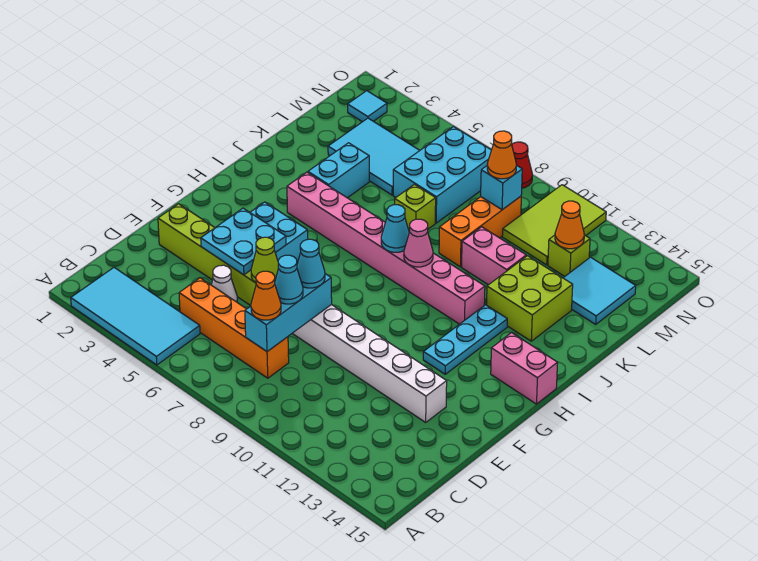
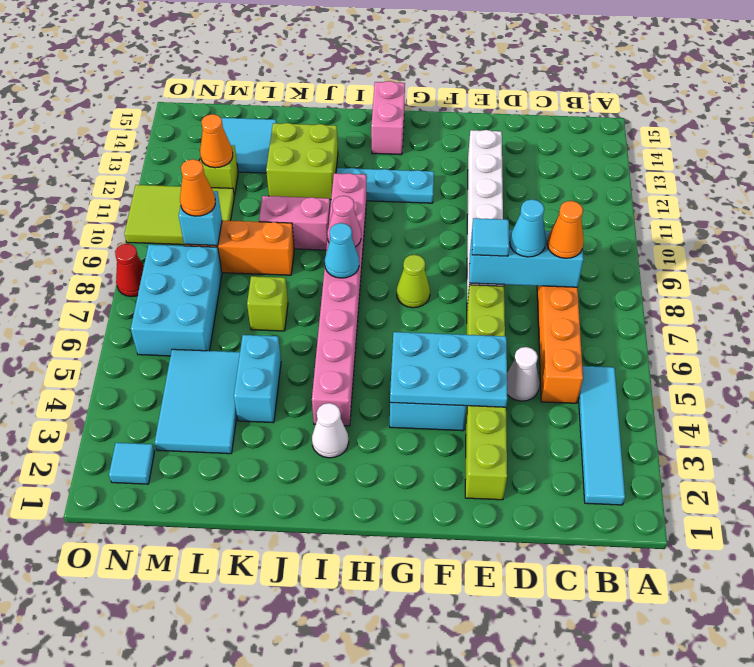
cyan 2x4 tile [71,268,200,365] -> cyan 1x4 tile [579,366,625,505]
cyan 2x2 plate [201,208,286,275] -> cyan 2x3 plate [390,332,507,407]
lime 1x1 cone [251,237,278,283] -> lime 1x1 cone moved to [397,255,430,308]
cyan 1x1 cone [297,239,325,288] -> cyan 1x1 tile [472,218,509,256]
none -> white 1x1 cone [312,403,349,458]
cyan 1x2 brick [308,143,369,198] -> cyan 1x2 brick turned to [234,335,281,423]
pink 1x2 brick [462,227,526,285] -> pink 1x2 brick turned to [259,196,330,250]
cyan 2x3 brick [393,127,491,223] -> cyan 2x3 brick turned to [131,245,222,356]

